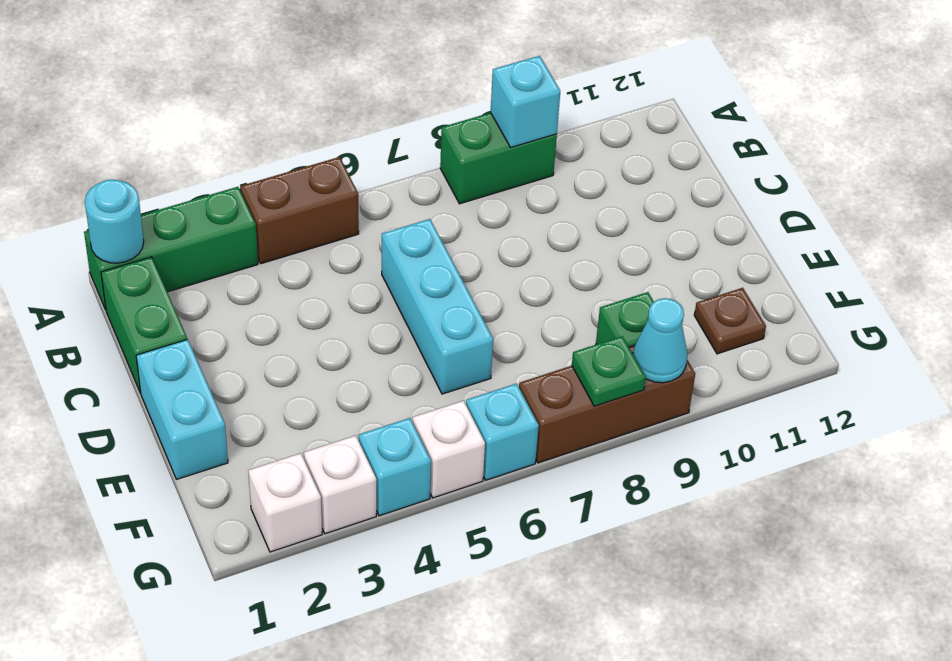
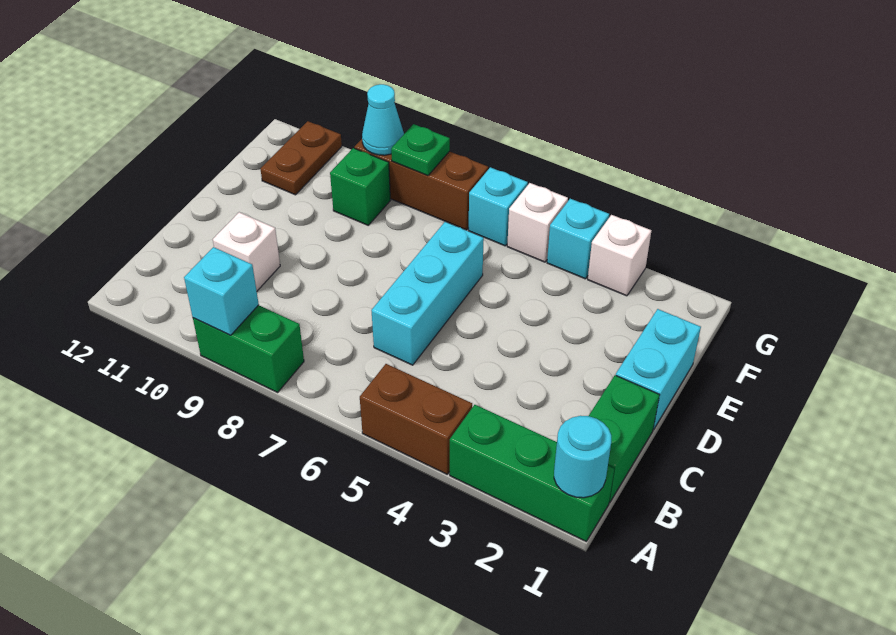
brown 1x1 plate [694,288,766,354] -> brown 1x2 plate [261,121,342,195]
white 1x1 brick [248,453,322,552] -> white 1x1 brick moved to [213,212,280,291]

